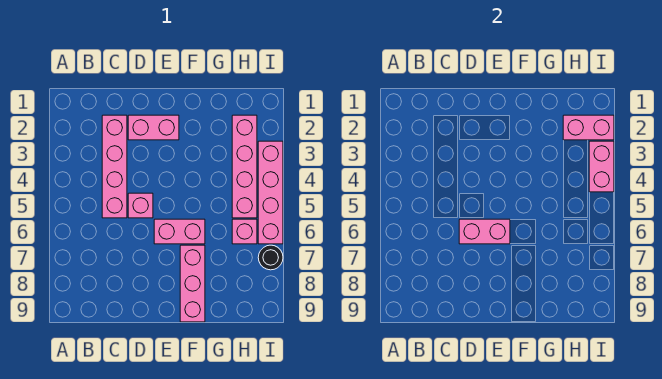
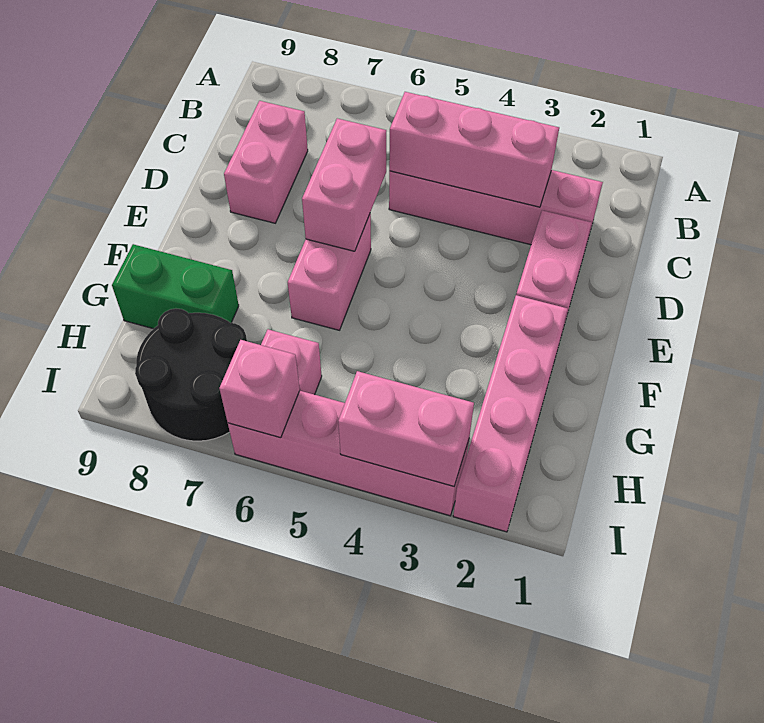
pink 1x1 brick [128,193,153,218] -> pink 1x1 brick moved to [219,340,300,438]
pink 1x3 brick [180,245,205,322] -> pink 1x3 brick moved to [389,92,559,207]
none -> green 1x2 brick [112,244,239,329]
pink 1x4 brick [232,115,257,218] -> pink 1x4 brick turned to [453,295,568,532]
pink 1x2 brick [563,115,614,140] -> pink 1x2 brick moved to [224,101,308,223]
black 1x1 round brick [258,245,283,270] -> black 2x2 round brick [135,308,247,441]

